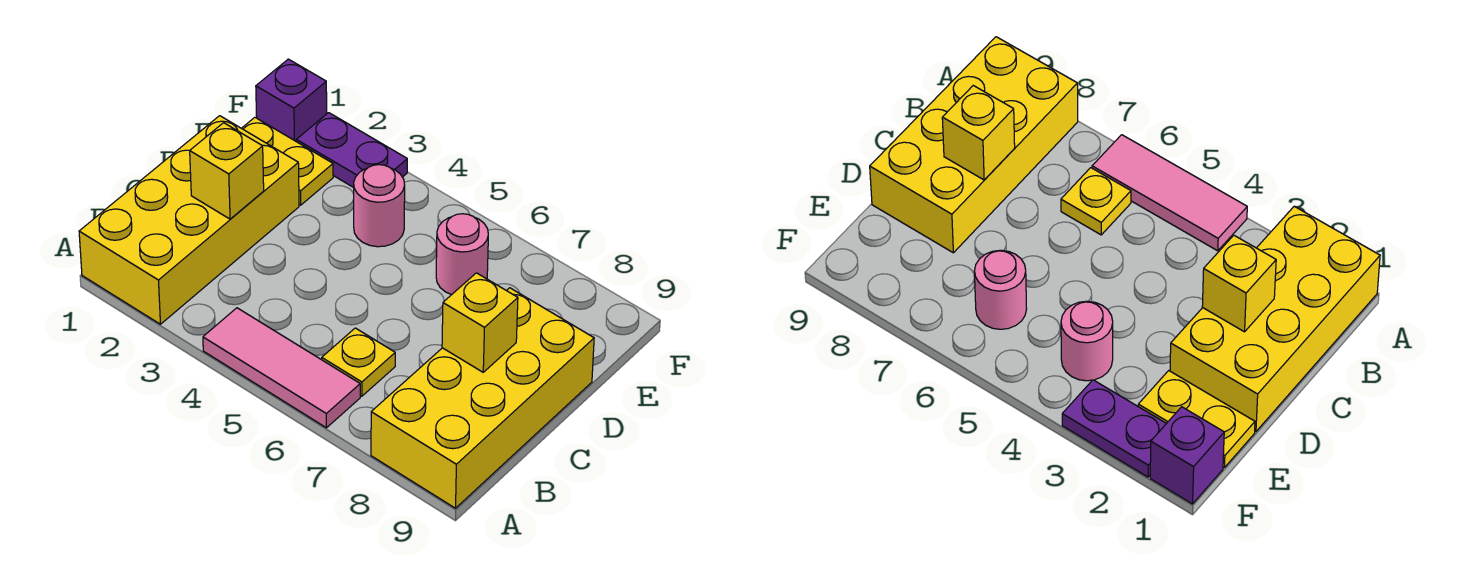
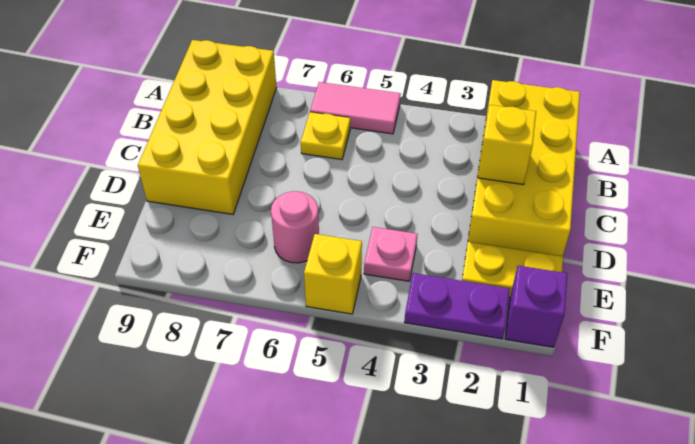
pink 1x3 tile [203,308,360,428] -> pink 1x2 tile [310,82,401,134]
yellow 1x1 brick [442,273,518,372] -> yellow 1x1 brick moved to [304,234,362,314]
pink 1x1 round brick [354,165,405,247] -> pink 1x1 plate [364,227,418,281]

